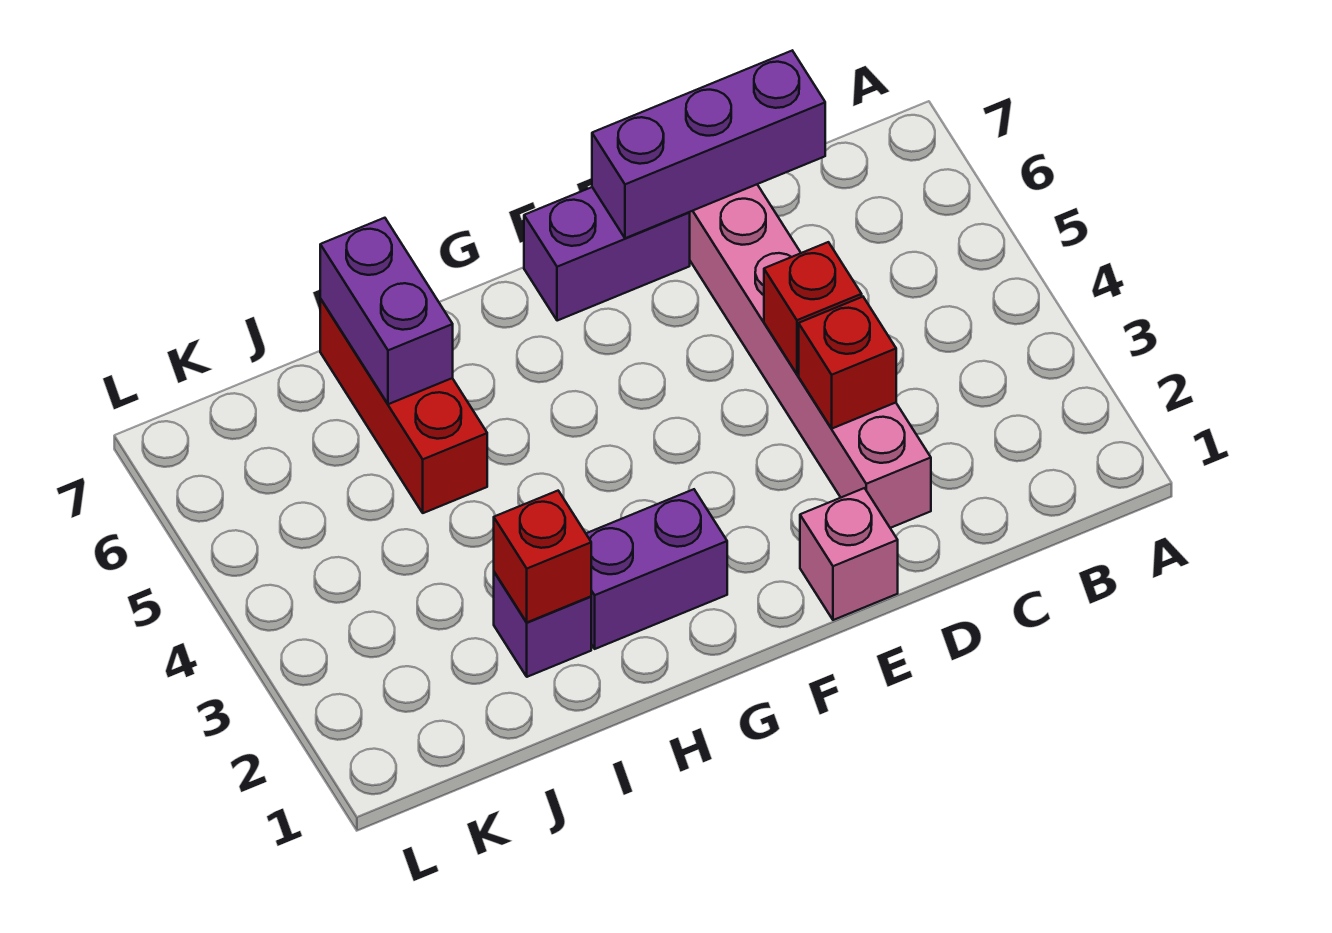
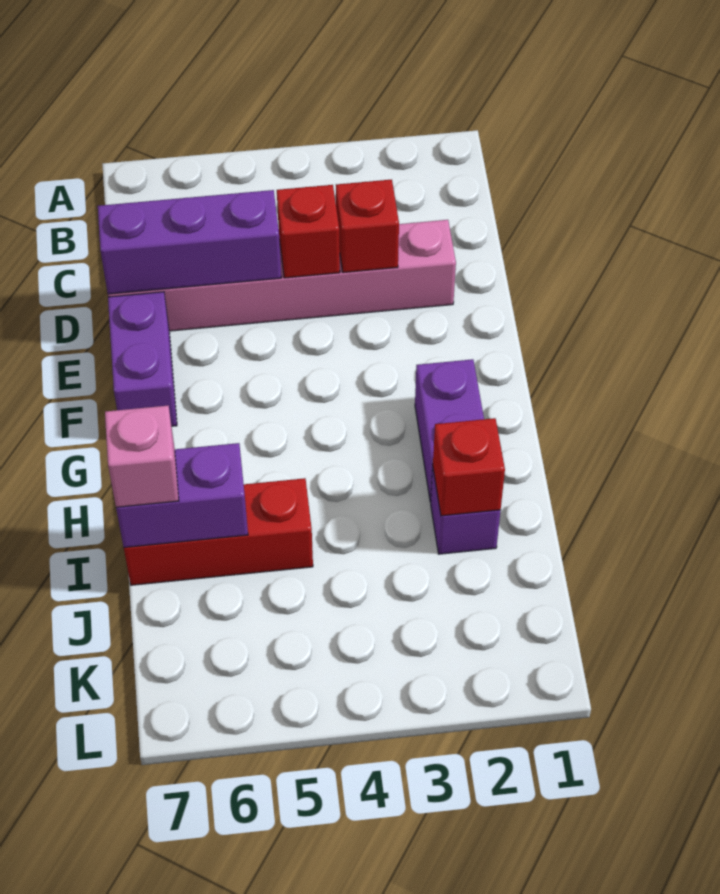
purple 1x3 brick [592,51,825,238] -> purple 1x3 brick turned to [98,190,281,294]
pink 1x1 brick [800,488,898,620] -> pink 1x1 brick moved to [105,406,179,507]

